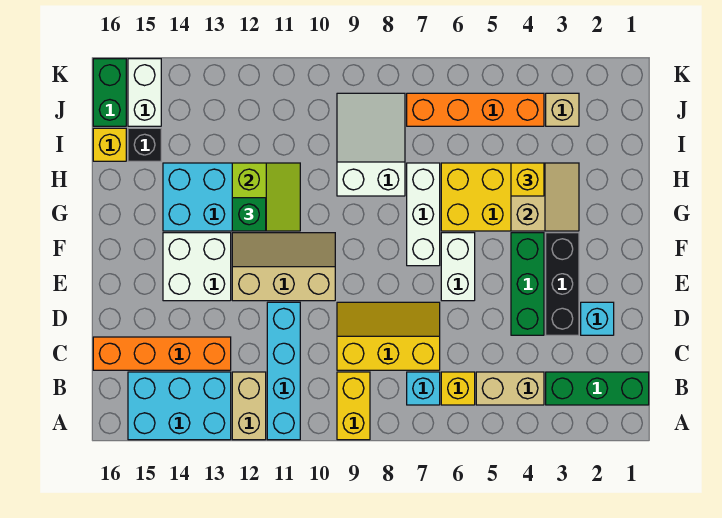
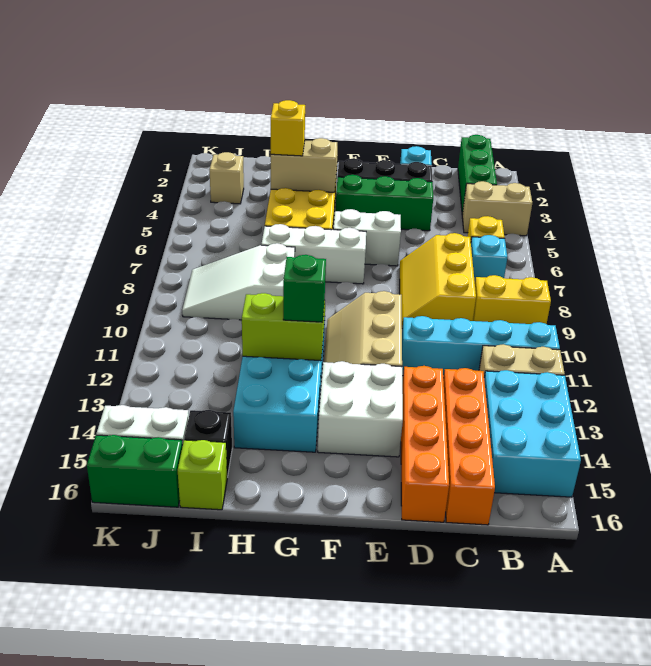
tan 1x2 brick [476,372,544,405] -> tan 1x2 brick turned to [462,181,532,236]
yellow 1x1 brick [93,128,126,161] -> lime 1x1 brick [178,440,227,510]
orange 1x4 brick [407,93,544,126] -> orange 1x4 brick moved to [401,366,449,522]

